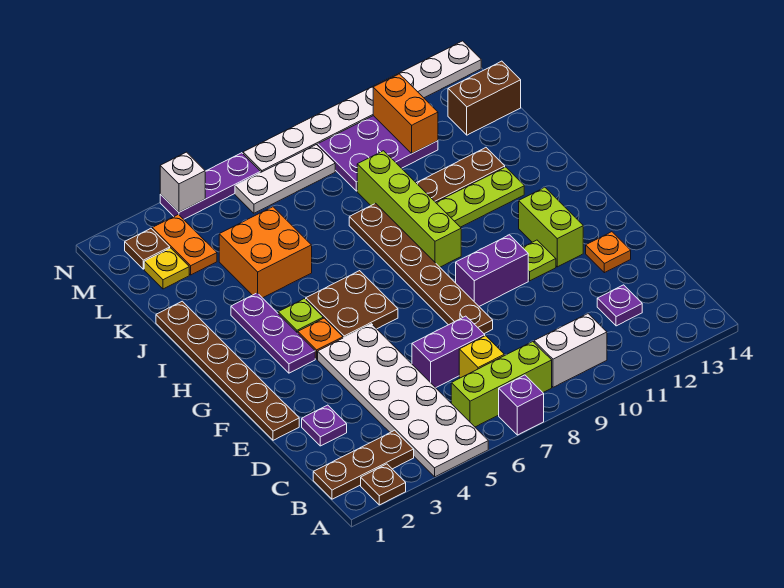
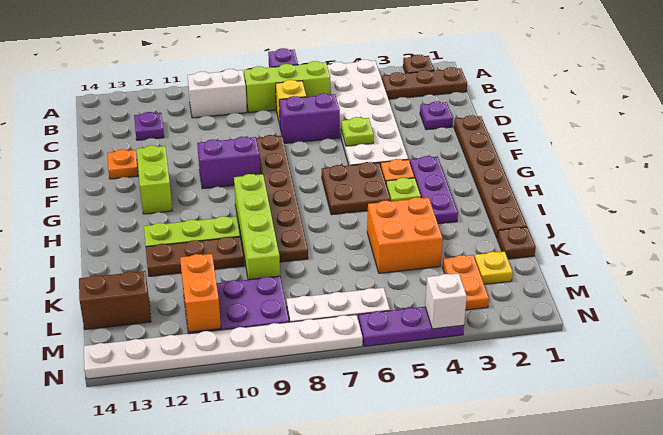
lime 1x1 plate [522,240,556,281] -> lime 1x1 plate moved to [341,117,374,146]
brown 1x1 plate [125,228,170,269] -> brown 1x1 plate moved to [497,227,536,259]

